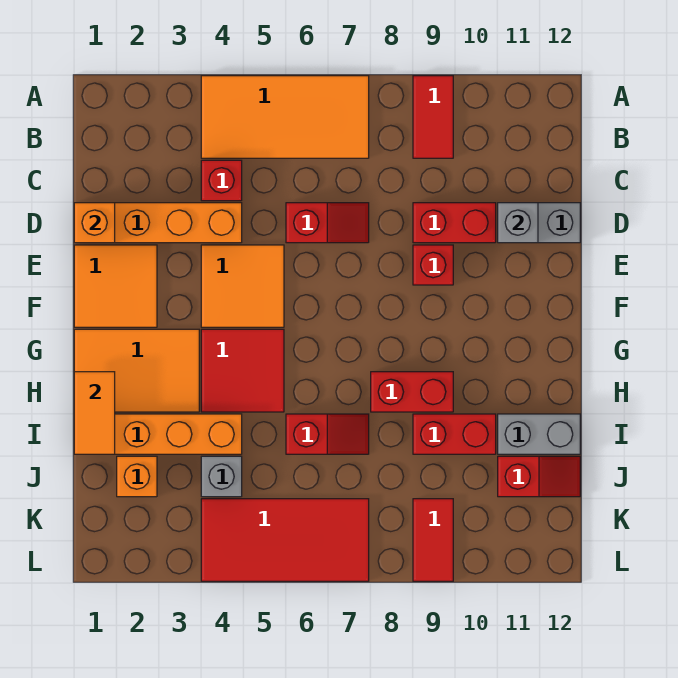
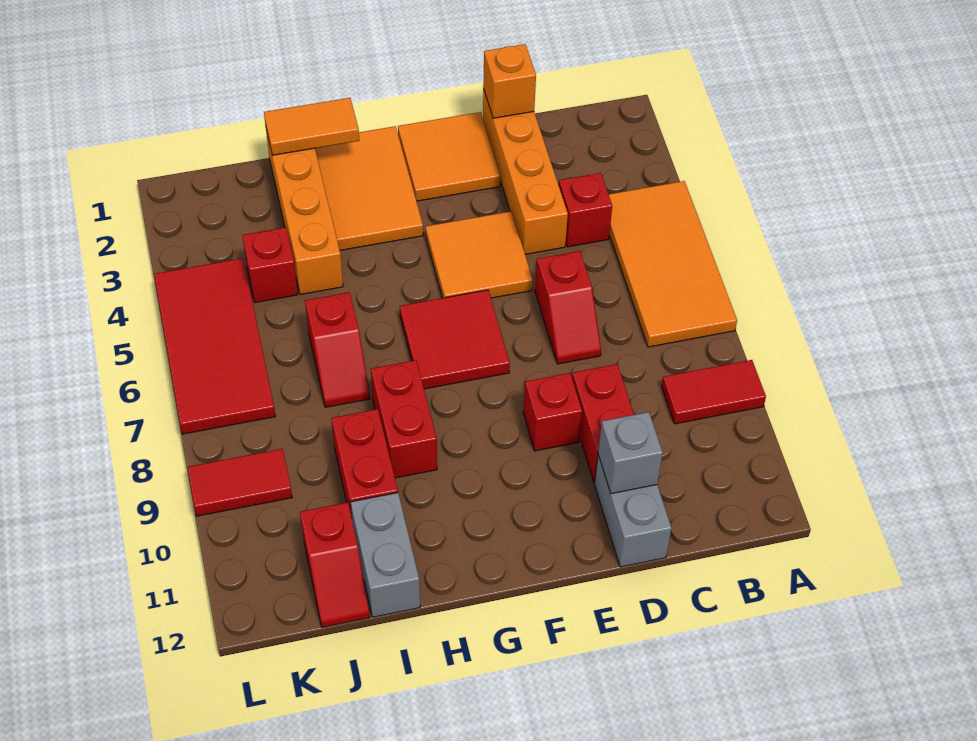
red 2x2 tile [201,329,284,412] -> red 2x2 tile moved to [400,290,510,389]
orange 1x1 brick [117,456,157,497] -> none
grey 1x1 brick [201,456,242,497] -> red 1x1 brick [242,227,298,303]

